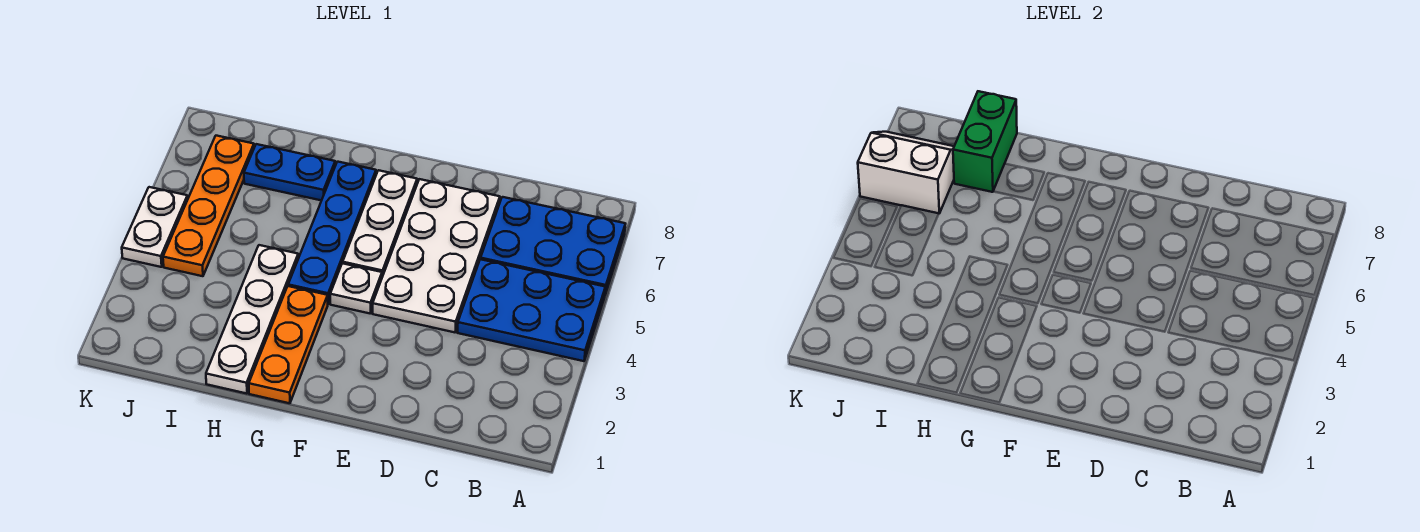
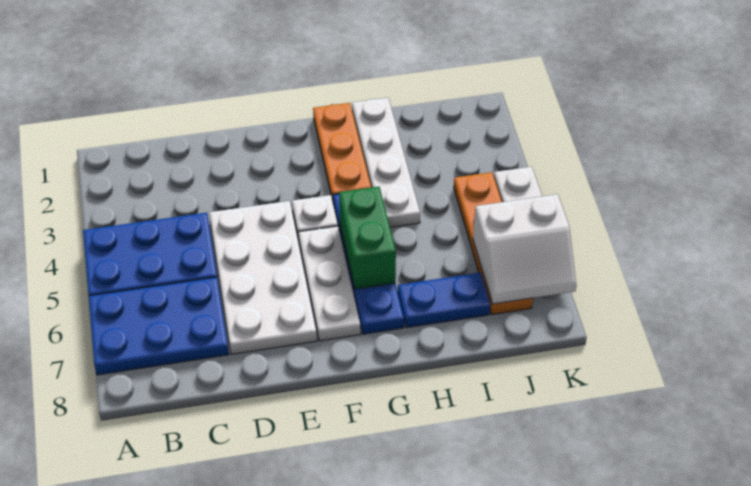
green 1x2 brick [953,91,1017,192] -> green 1x2 brick moved to [339,187,396,289]

